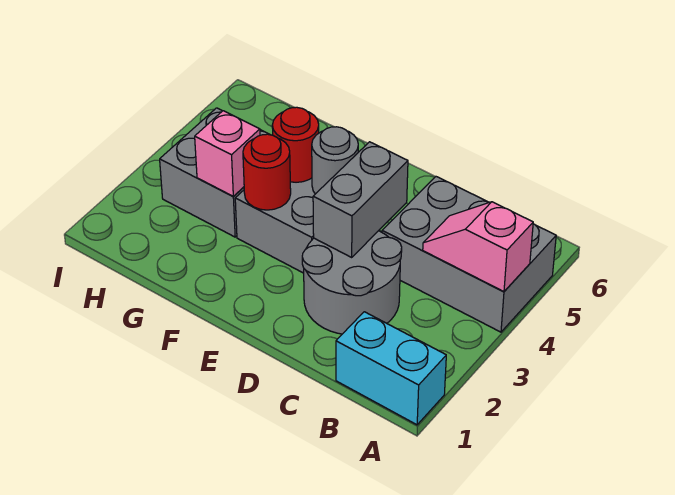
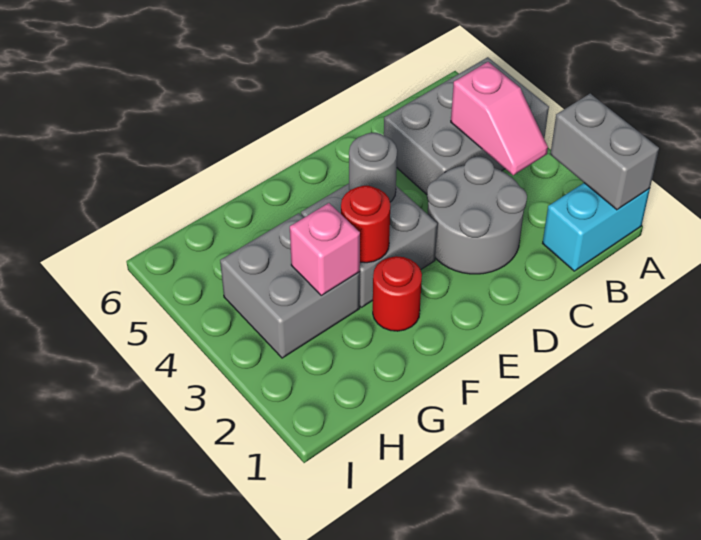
pink 1x2 slope [423,202,533,292] -> pink 1x2 slope turned to [451,62,548,175]
grey 1x2 brick [313,142,408,257] -> grey 1x2 brick moved to [550,94,659,210]
red 1x1 round brick [272,107,319,182] -> red 1x1 round brick moved to [373,256,422,331]

